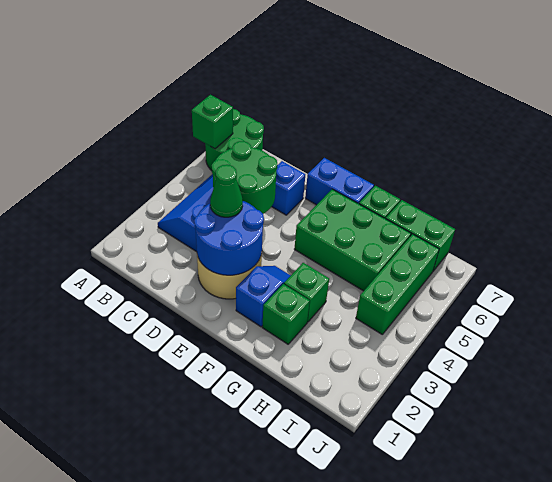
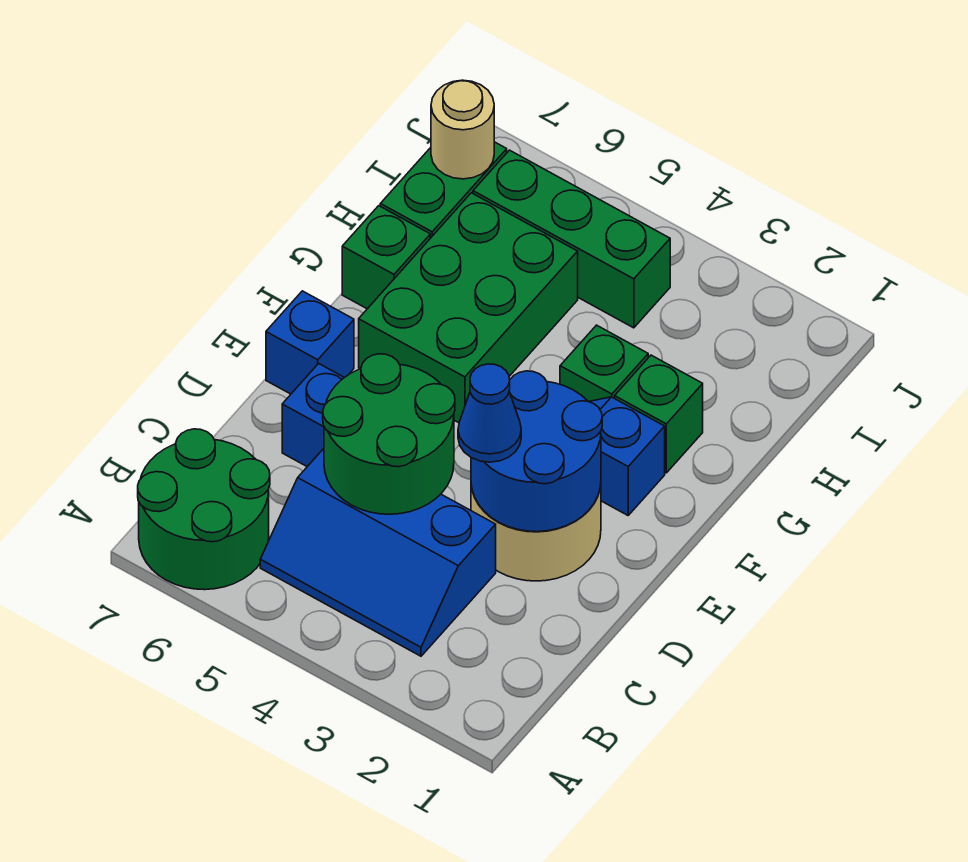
green 1x1 brick [192,95,233,149] -> none
green 1x1 cone [210,165,243,217] -> blue 1x1 cone [458,364,521,462]
blue 1x2 brick [305,158,374,205] -> blue 1x1 brick [266,291,354,394]
none -> tan 1x1 round brick [431,80,494,179]

